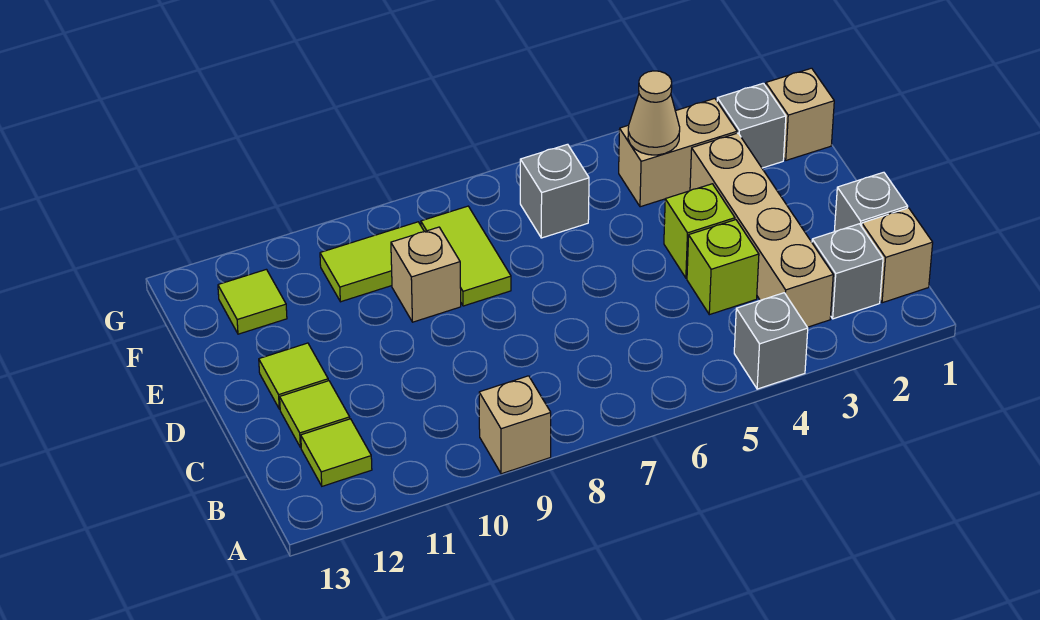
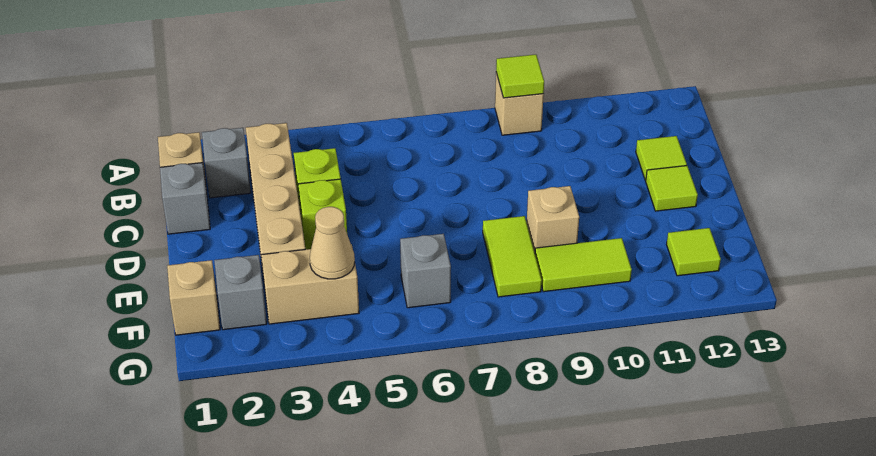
grey 1x1 brick [734,293,808,389] -> none
lime 1x1 tile [301,419,372,486] -> lime 1x1 tile moved to [496,55,544,98]

